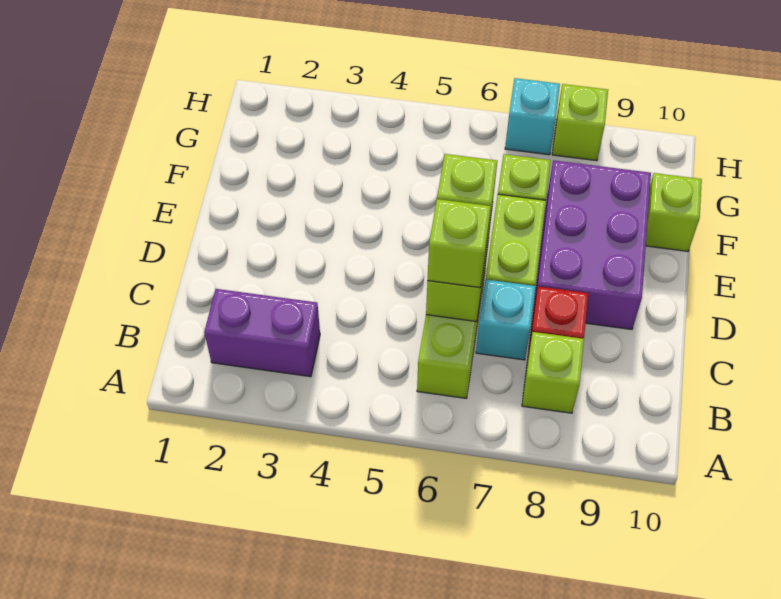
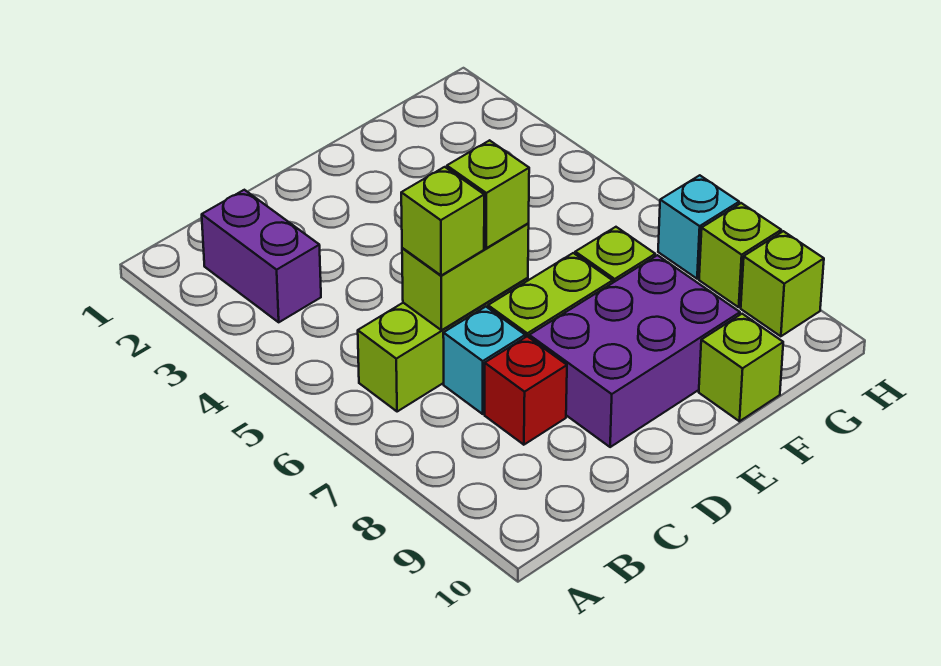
lime 1x1 brick [522,332,584,413] -> lime 1x1 brick moved to [741,231,824,336]

